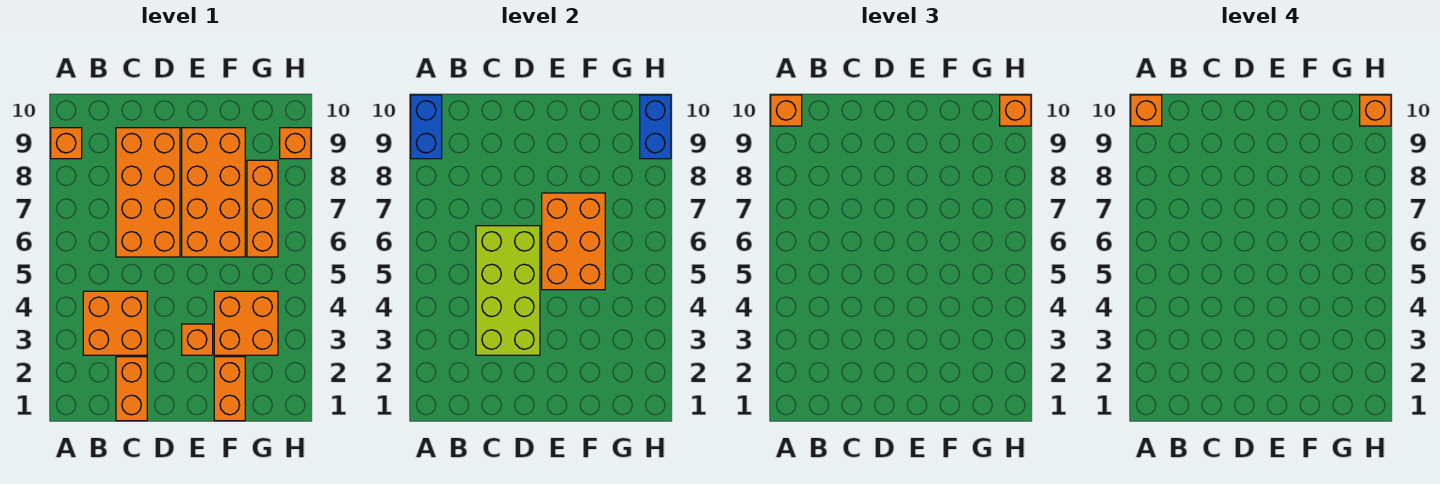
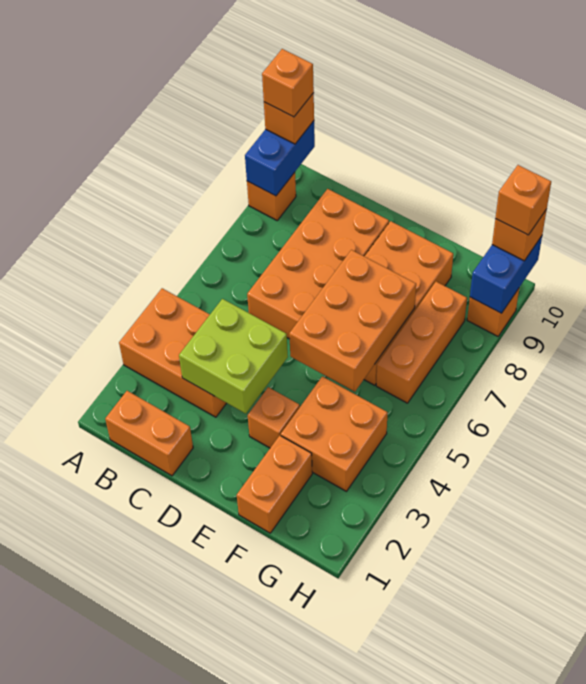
orange 2x2 brick [83,291,147,355] -> orange 2x3 brick [119,288,226,417]
orange 1x2 brick [116,357,147,421] -> orange 1x2 brick turned to [105,391,193,476]
lime 2x4 brick [476,226,540,355] -> lime 2x2 brick [179,299,288,414]

